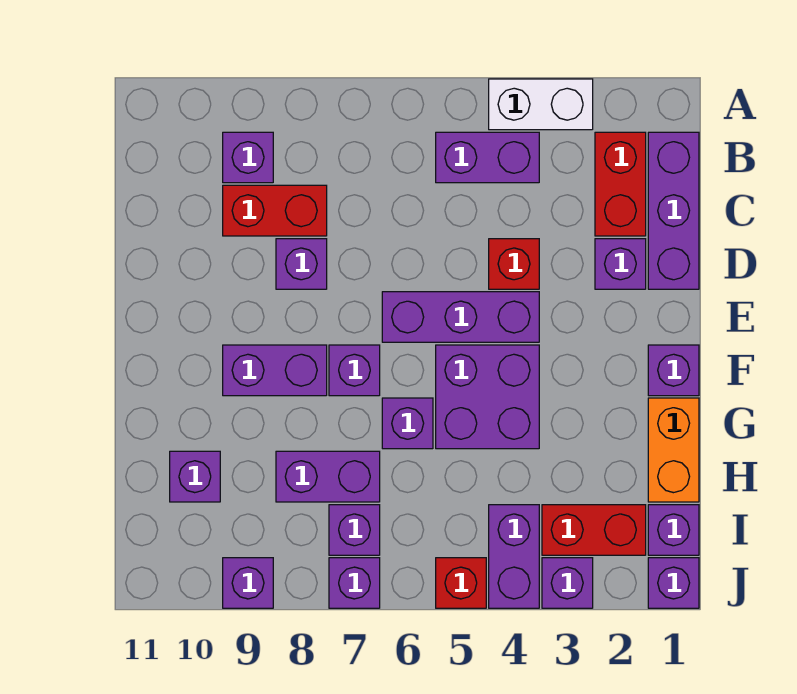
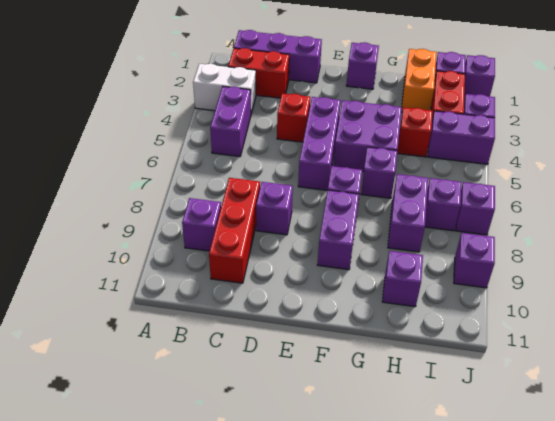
white 1x2 brick [489,79,593,130] -> white 1x2 brick turned to [193,64,256,114]
red 1x2 brick [223,185,327,236] -> red 1x3 brick [209,178,260,283]
purple 1x1 brick [595,239,646,289] -> none
orange 1x2 brick [648,398,699,502] -> orange 1x2 brick turned to [401,49,437,112]
red 1x1 brick [436,558,486,608] -> red 1x1 brick moved to [397,107,433,157]

